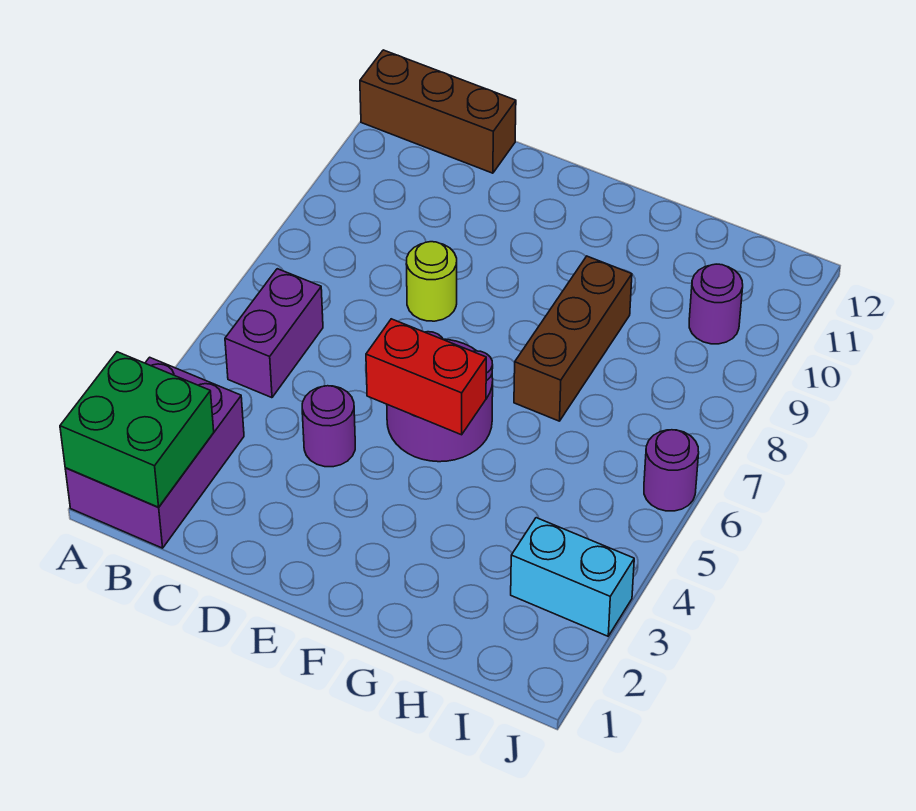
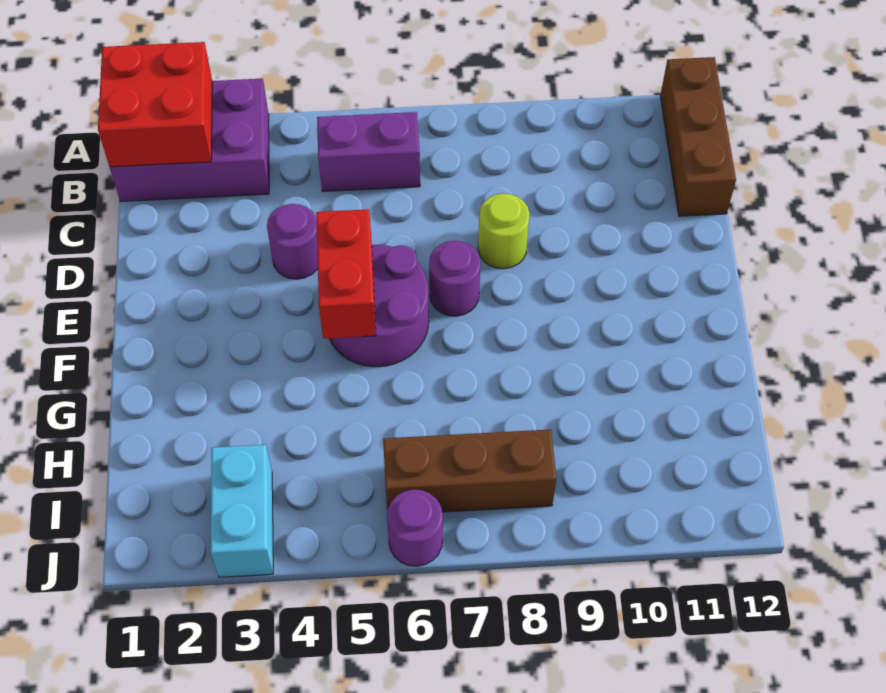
green 2x2 brick [60,352,214,507] -> red 2x2 brick [98,42,212,167]
brown 1x3 brick [514,256,632,421] -> brown 1x3 brick moved to [383,429,556,512]
purple 1x1 round brick [689,264,743,344] -> purple 1x1 round brick moved to [429,241,480,316]

